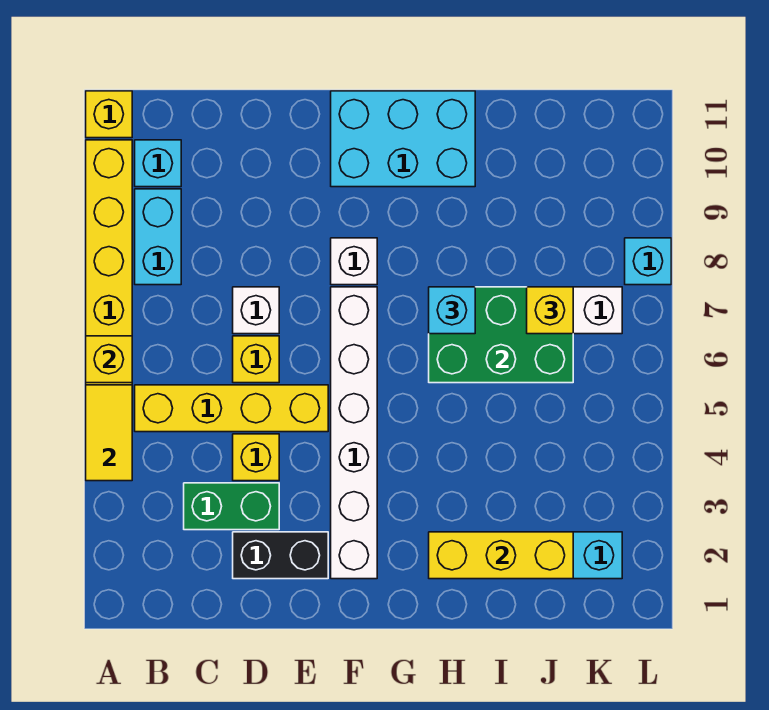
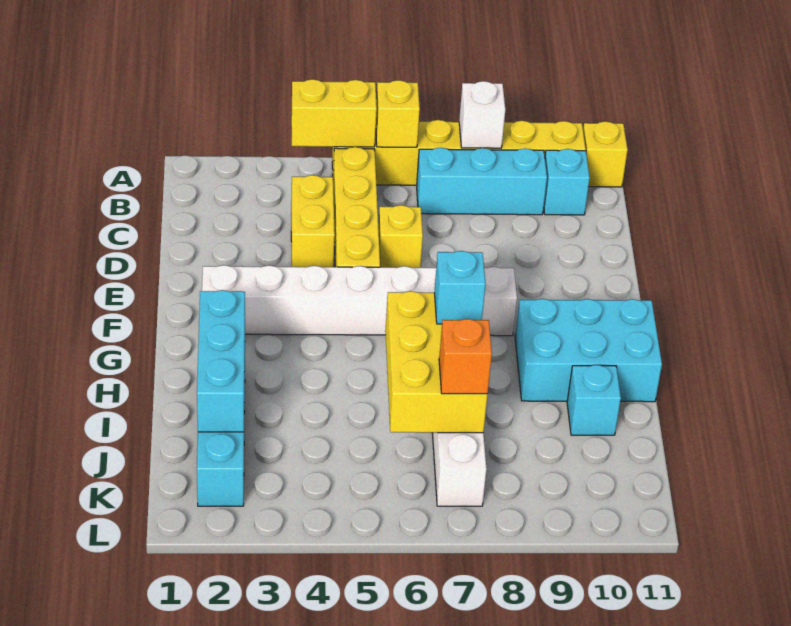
yellow 1x2 tile [86,385,132,481] -> yellow 1x2 brick [291,79,377,147]
cyan 1x2 brick [135,189,181,285] -> cyan 1x3 brick [417,148,547,215]
green 1x2 brick [184,483,279,530] -> none
black 1x2 brick [233,532,328,579] -> none
yellow 1x1 brick [233,434,279,481] -> yellow 1x2 brick [291,175,335,267]
white 1x1 brick [233,287,279,334] -> white 1x1 brick moved to [459,81,505,148]
cyan 2x3 brick [331,91,475,187] -> cyan 2x3 brick turned to [515,299,662,402]
yellow 1x3 brick [429,532,573,579] -> cyan 1x3 brick [197,290,245,432]
green 2x3 brick [429,287,573,383] -> yellow 2x3 brick [385,291,488,433]
yellow 1x1 brick [527,287,573,334] -> orange 1x1 brick [439,319,492,394]
cyan 1x1 brick [625,238,671,285] -> cyan 1x1 brick moved to [567,365,621,435]

